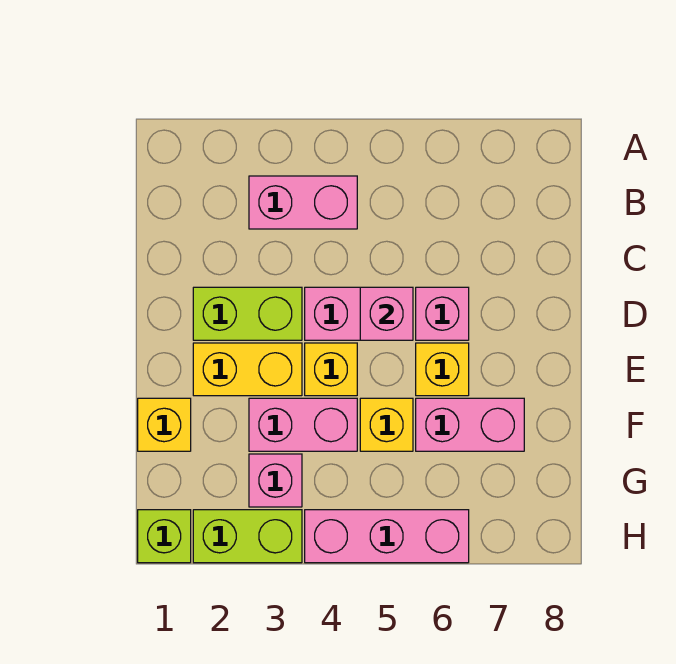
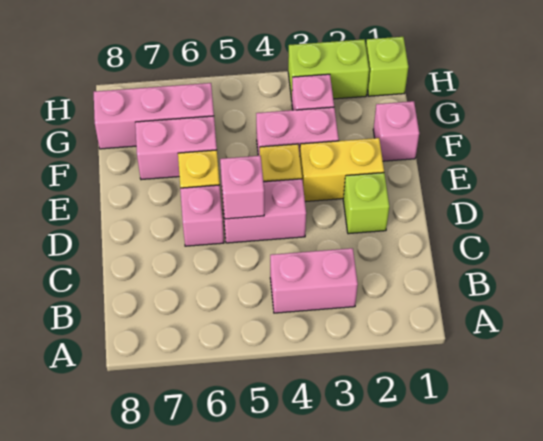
lime 1x2 brick [193,287,302,340] -> lime 1x1 brick [343,173,389,234]
yellow 1x1 brick [138,398,191,451] -> pink 1x1 brick [373,101,419,161]
yellow 1x1 brick [360,398,413,451] -> none
pink 1x3 brick [305,510,469,563] -> pink 1x3 brick moved to [94,83,214,149]

